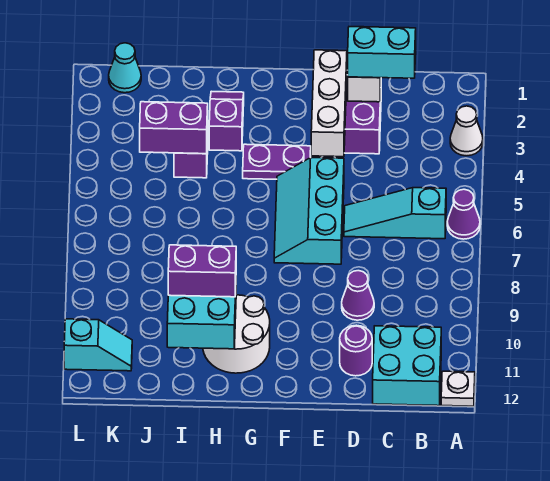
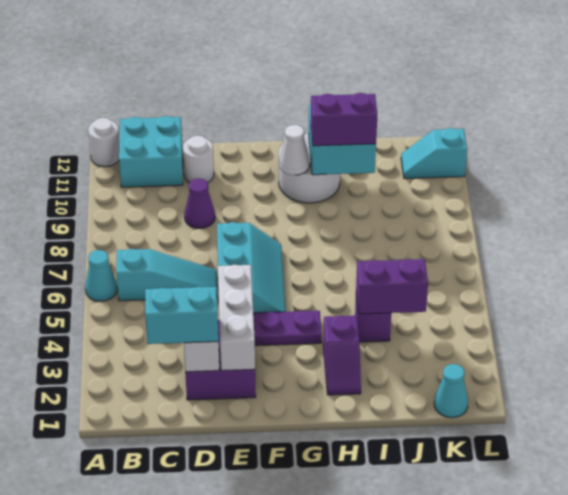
white 1x1 cone [450,106,483,156] -> white 1x1 cone moved to [279,125,310,175]
purple 1x1 cone [447,189,480,239] -> cyan 1x1 cone [85,250,117,301]
white 1x1 plate [441,371,475,406] -> white 1x1 round brick [88,118,119,167]
purple 1x1 round brick [340,325,372,376] -> white 1x1 round brick [183,136,214,183]

